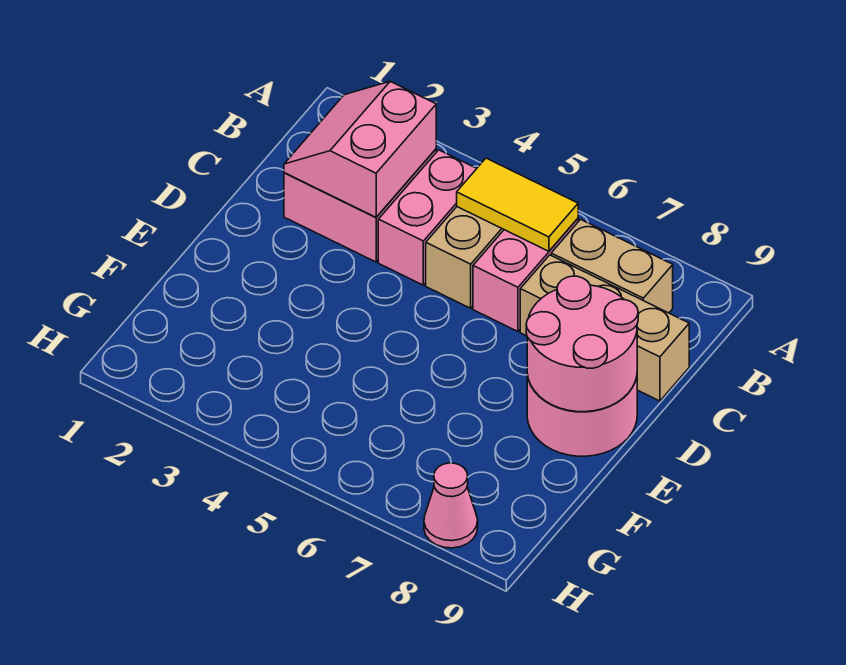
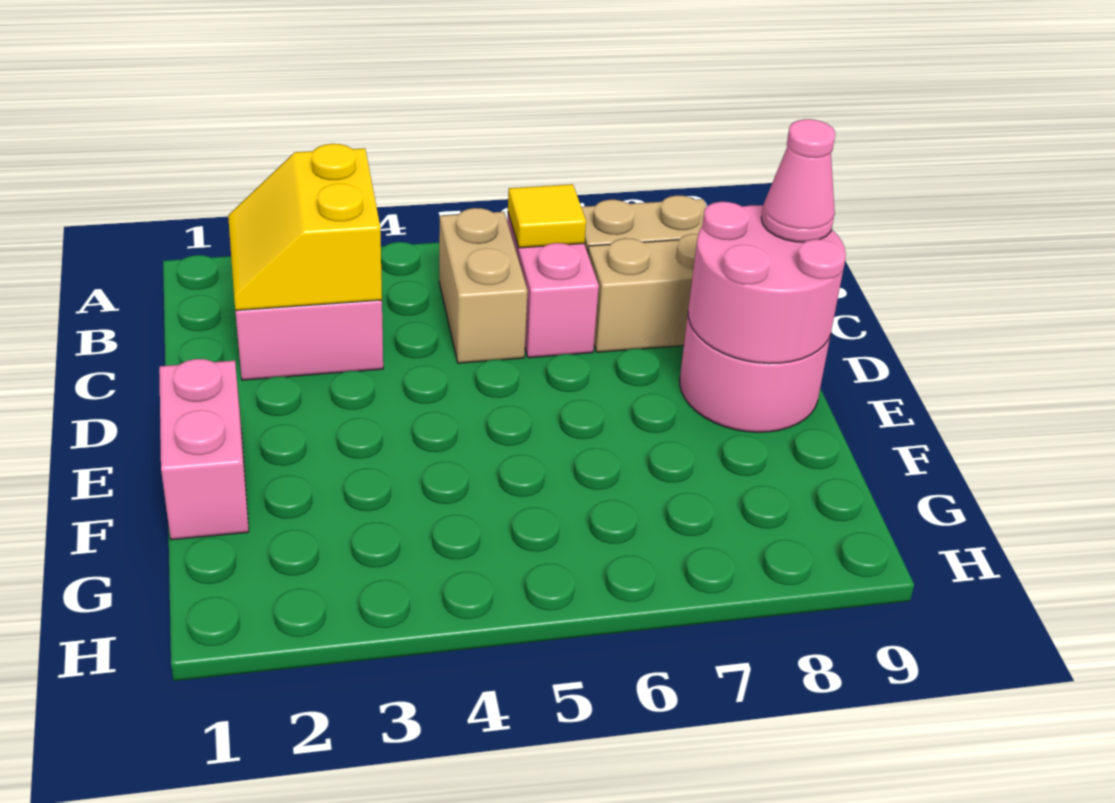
pink 2x2 slope [284,82,436,217] -> yellow 2x2 slope [228,144,382,311]
pink 1x2 brick [378,150,477,285] -> pink 1x2 brick moved to [159,359,249,540]
yellow 1x2 tile [457,158,578,251] -> yellow 1x1 tile [508,184,586,248]
pink 1x1 cone [424,463,478,548] -> pink 1x1 cone moved to [761,119,835,242]

